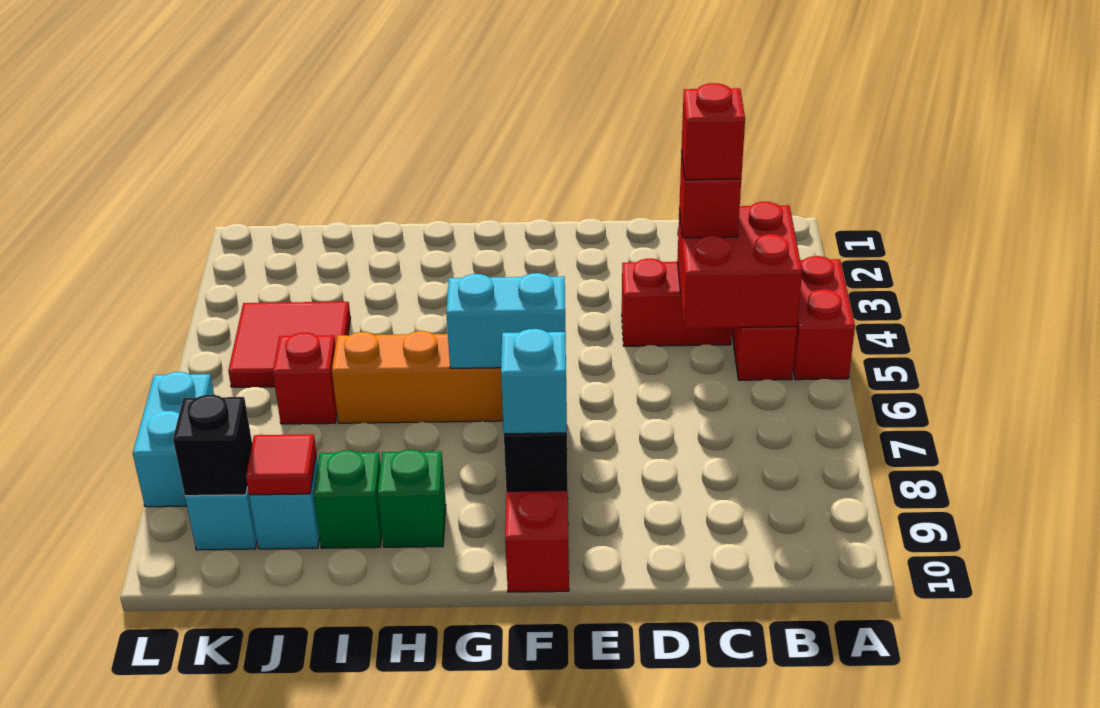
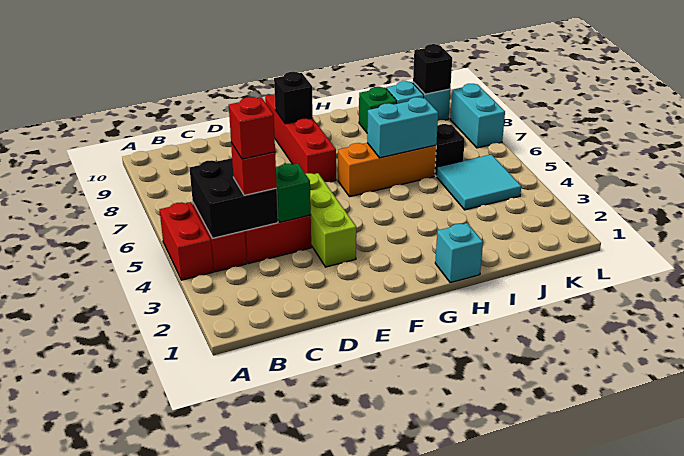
red 2x2 brick [677,202,802,328] -> black 2x2 brick [190,158,278,238]
none -> lime 1x3 brick [306,173,356,267]
cyan 1x2 brick [446,273,566,368] -> cyan 1x2 brick moved to [367,97,438,158]
cyan 1x1 brick [501,329,567,434] -> cyan 1x1 brick moved to [435,223,483,283]
green 1x1 brick [378,450,446,547] -> green 1x1 brick moved to [276,164,311,222]
red 2x2 tile [228,302,350,387] -> cyan 2x2 tile [437,154,521,210]
red 1x1 brick [273,333,337,424] -> black 1x1 brick [435,124,465,176]
red 1x1 tile [246,434,316,495] -> none

